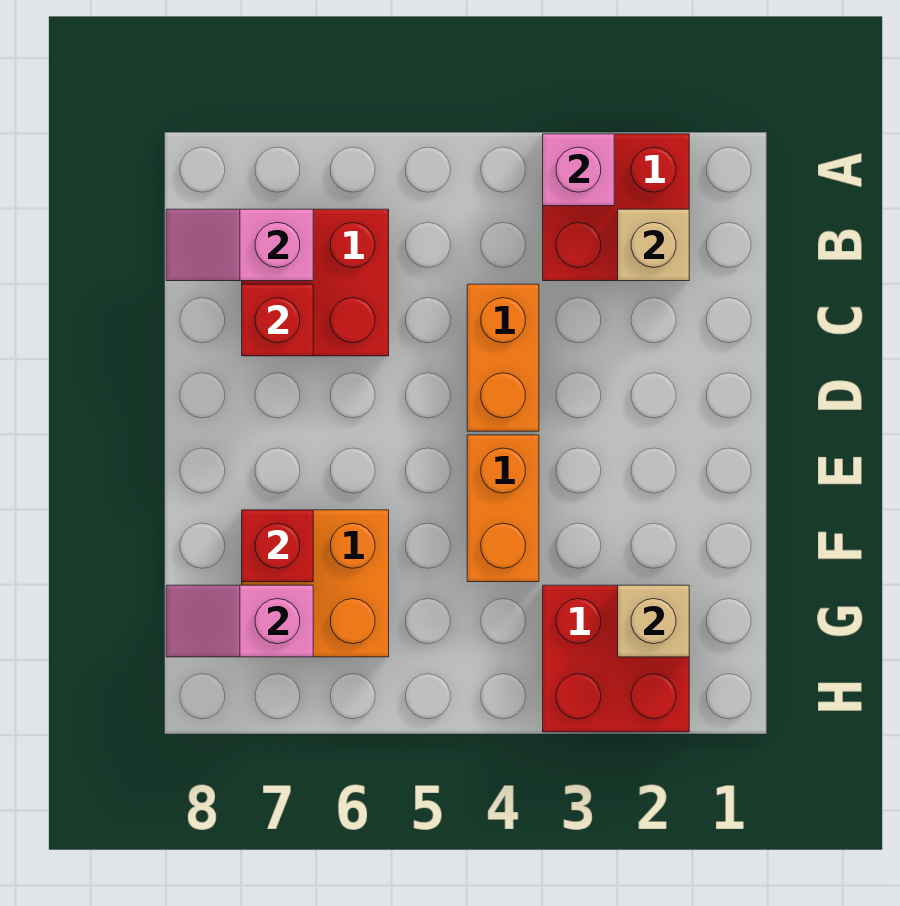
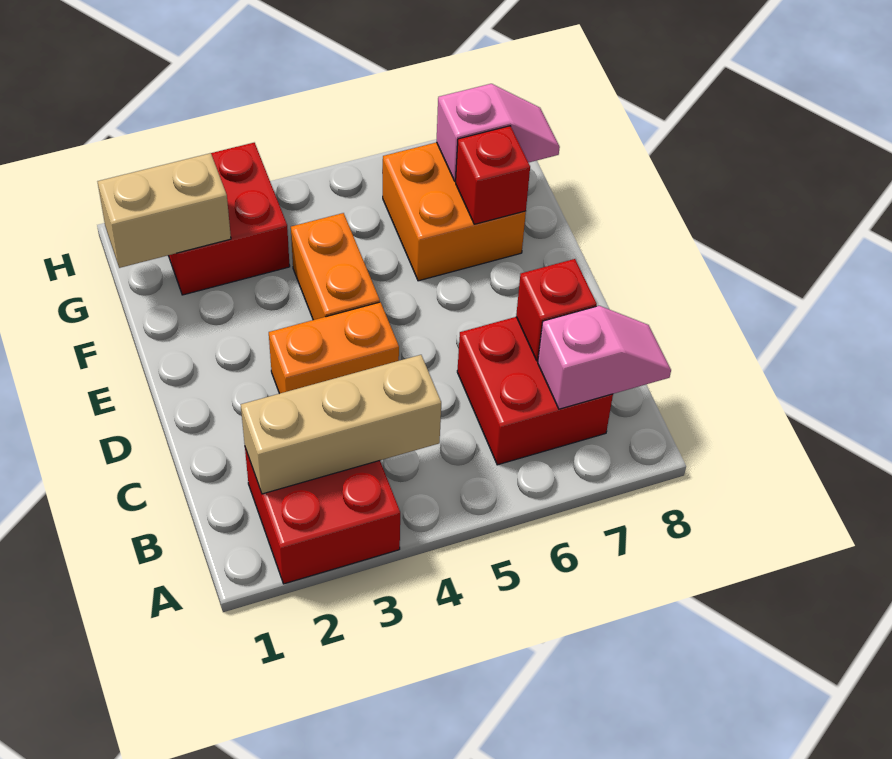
pink 1x1 brick [543,134,614,206] -> none
tan 1x1 brick [618,209,689,281] -> tan 1x3 brick [241,355,441,494]
orange 1x2 brick [467,284,539,431] -> orange 1x2 brick turned to [269,302,399,394]
tan 1x1 brick [618,585,689,657] -> tan 1x2 brick [97,153,231,268]

